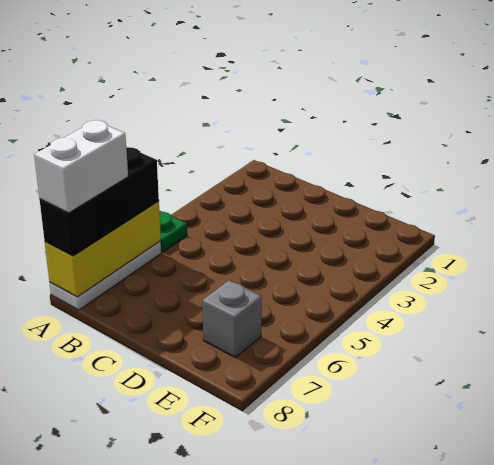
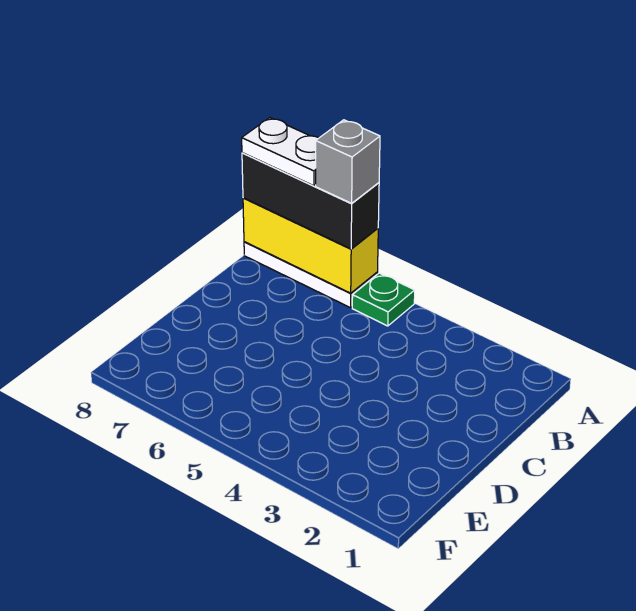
white 1x2 brick [34,120,128,213] -> white 1x2 plate [242,118,318,186]
grey 1x1 brick [202,280,262,357] -> grey 1x1 brick moved to [316,120,380,203]

